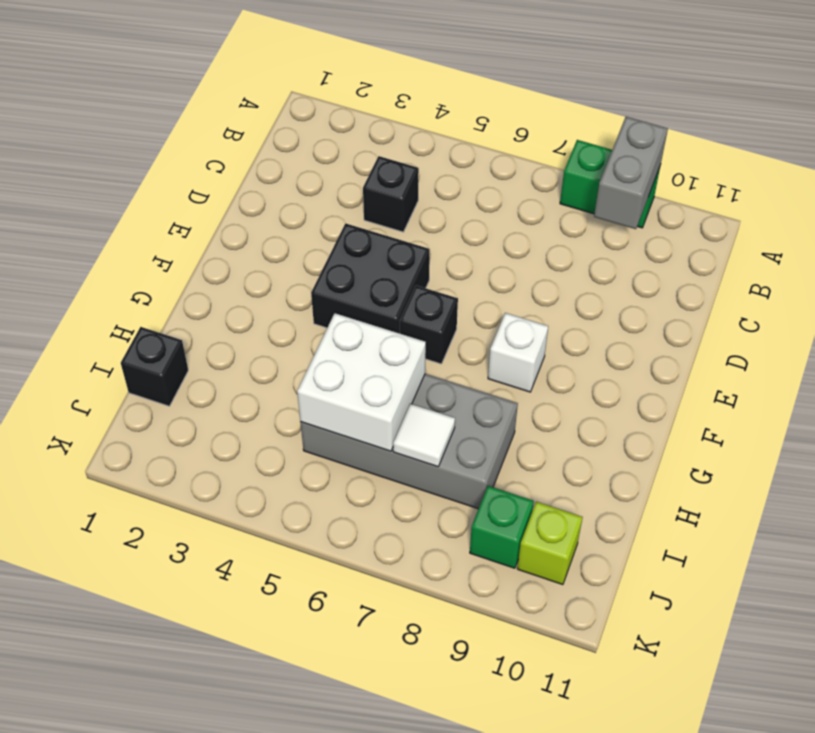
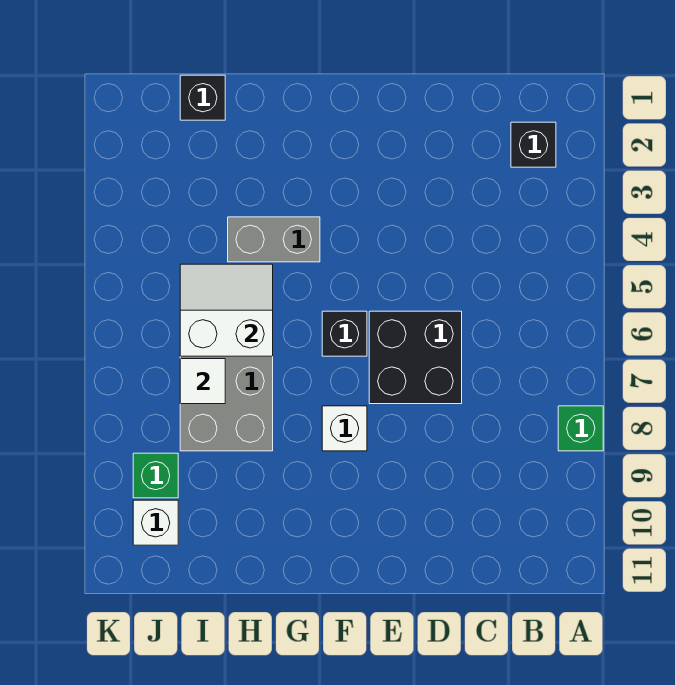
green 1x2 brick [560,140,660,228] -> green 1x1 brick [558,406,603,451]
grey 1x2 brick [594,117,668,229] -> grey 1x2 brick moved to [228,217,320,262]
black 1x1 brick [363,156,419,232] -> black 1x1 brick moved to [511,122,556,167]
black 2x2 brick [311,223,430,333] -> black 2x2 brick moved to [369,311,462,404]
white 2x2 brick [297,313,426,451] -> white 2x2 slope [180,264,273,356]
lime 1x1 brick [517,502,583,585] -> white 1x1 brick [133,500,178,545]

